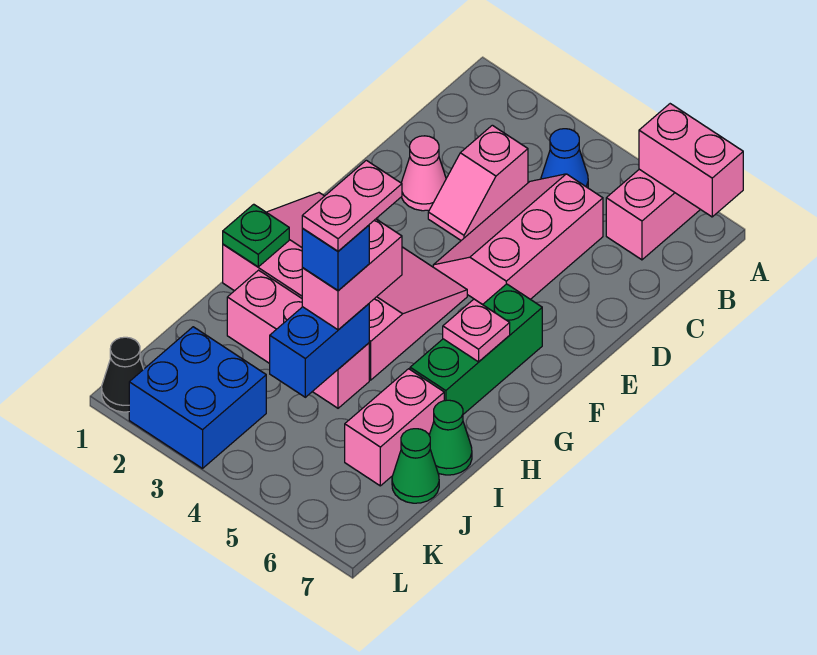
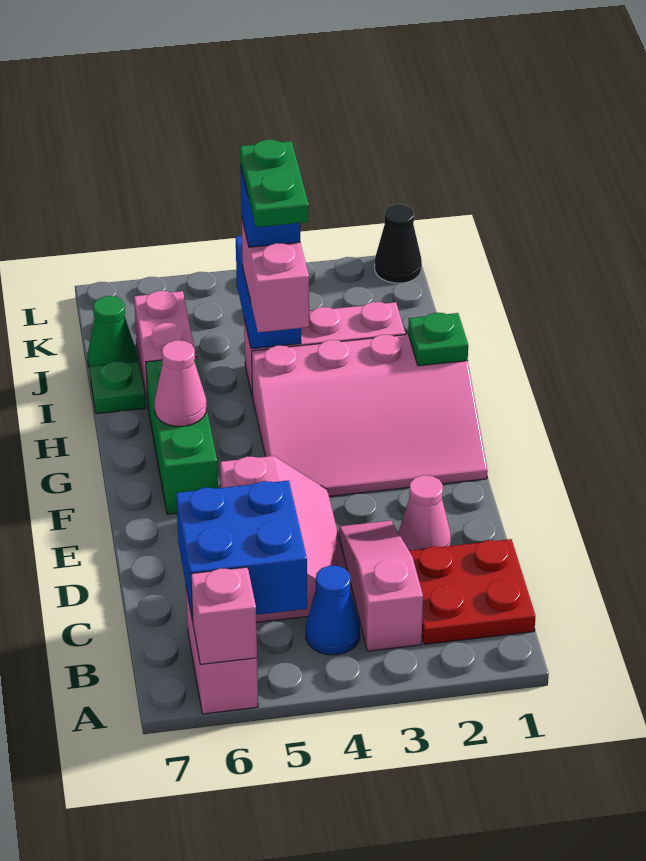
pink 1x2 brick [639,104,743,217] -> pink 1x1 brick [191,567,257,665]
none -> red 2x2 plate [409,539,536,644]
pink 1x2 slope [428,125,528,240] -> pink 1x3 slope [339,521,423,651]
pink 1x1 plate [443,299,510,362] -> pink 1x1 cone [154,340,206,426]
pink 1x2 plate [302,160,402,251] -> green 1x2 plate [240,139,309,227]
green 1x1 cone [429,400,472,475] -> green 1x1 plate [90,361,146,414]
blue 2x2 brick [129,327,266,469] -> blue 2x2 brick moved to [176,481,307,621]

